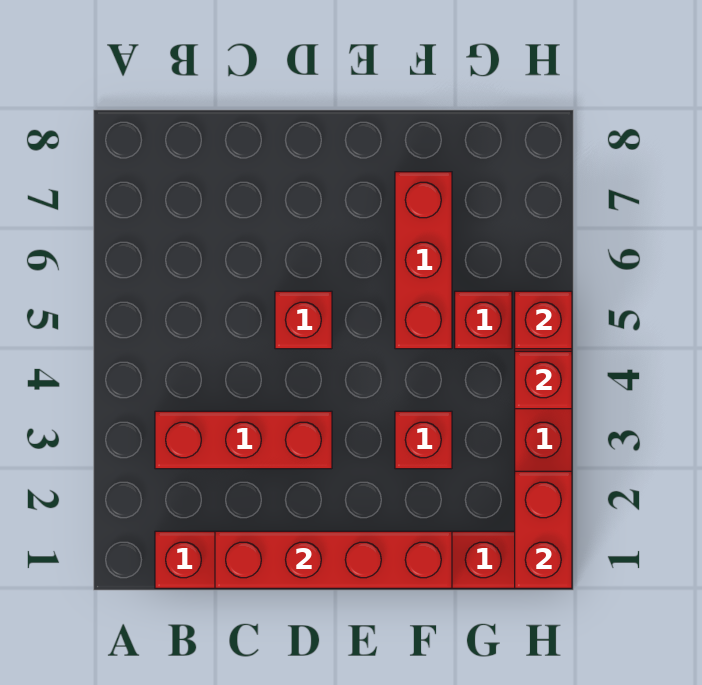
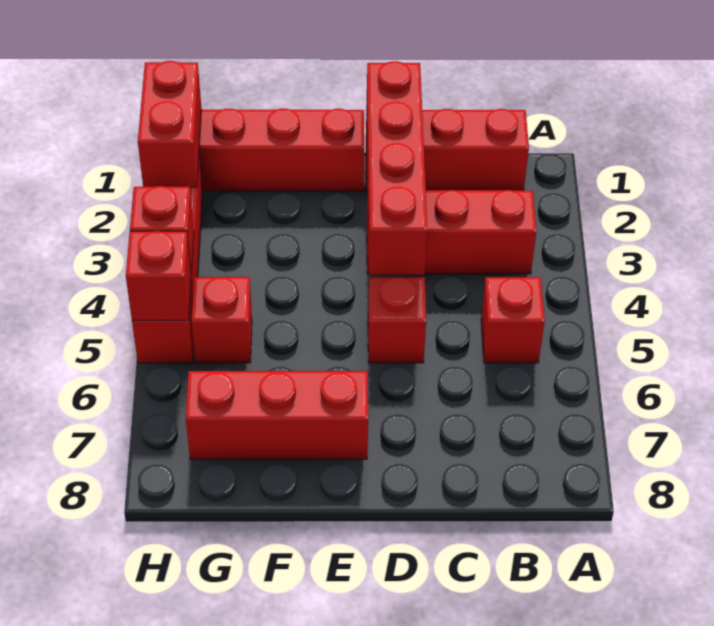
red 1x4 brick [215,531,452,588] -> red 1x4 brick turned to [366,61,427,275]
red 1x1 brick [395,411,452,469] -> red 1x1 brick moved to [481,277,545,363]
red 1x3 brick [395,172,452,349] -> red 1x3 brick turned to [186,371,368,459]

